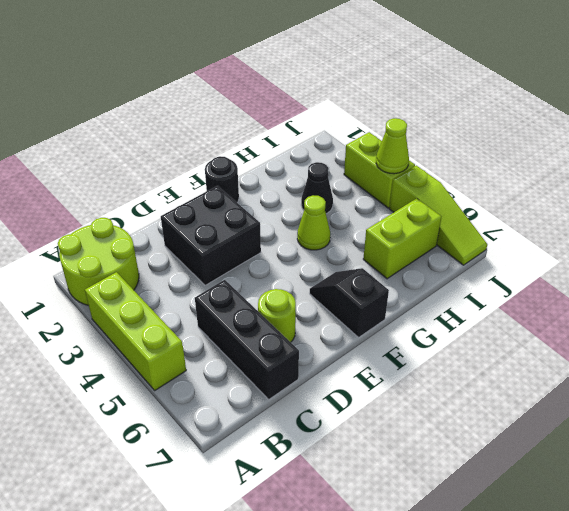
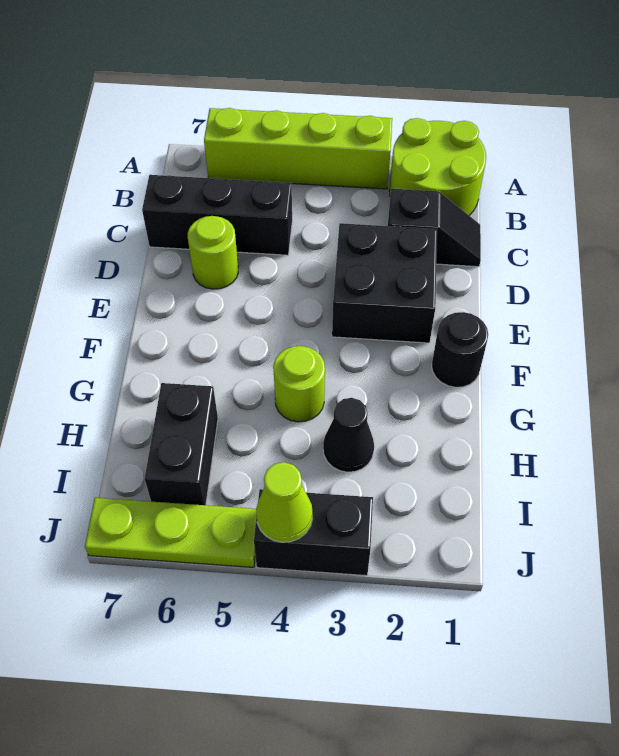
lime 1x3 brick [85,272,186,390] -> lime 1x4 brick [204,108,392,189]
black 1x2 slope [310,268,389,337] -> black 1x2 slope moved to [388,189,481,267]
lime 1x1 cone [297,195,330,250] -> lime 1x1 round brick [273,346,325,422]
lime 1x2 brick [363,198,441,279] -> black 1x2 brick [145,383,218,505]
lime 1x2 brick [344,132,415,208] -> black 1x2 brick [254,489,373,576]
lime 1x3 slope [389,165,487,265] -> lime 1x3 plate [85,498,256,567]

